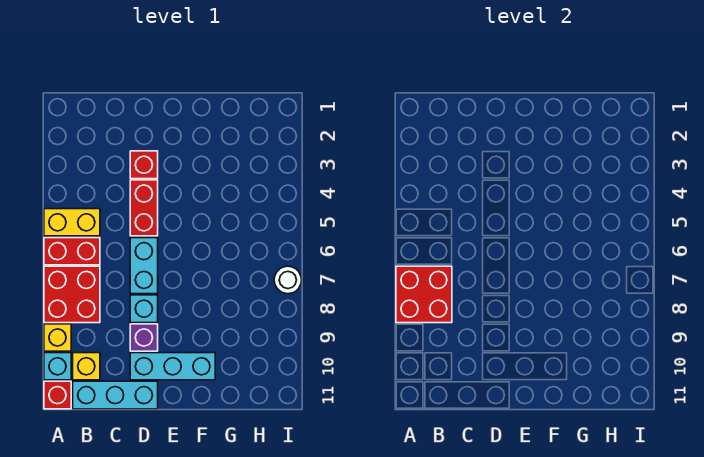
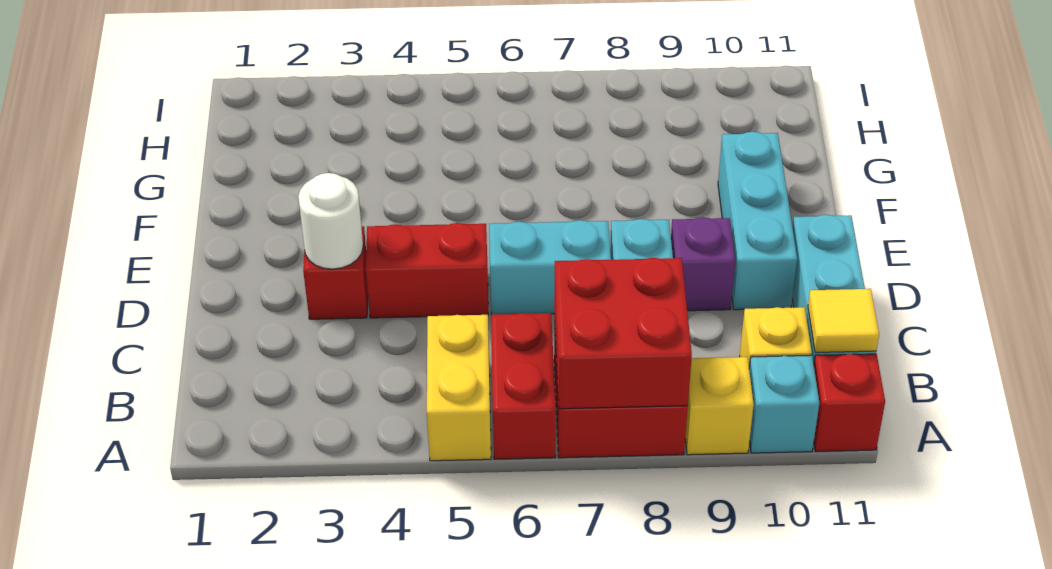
none -> yellow 1x1 tile [808,289,879,353]
white 1x1 round brick [274,266,302,294] -> white 1x1 round brick moved to [298,173,363,269]

